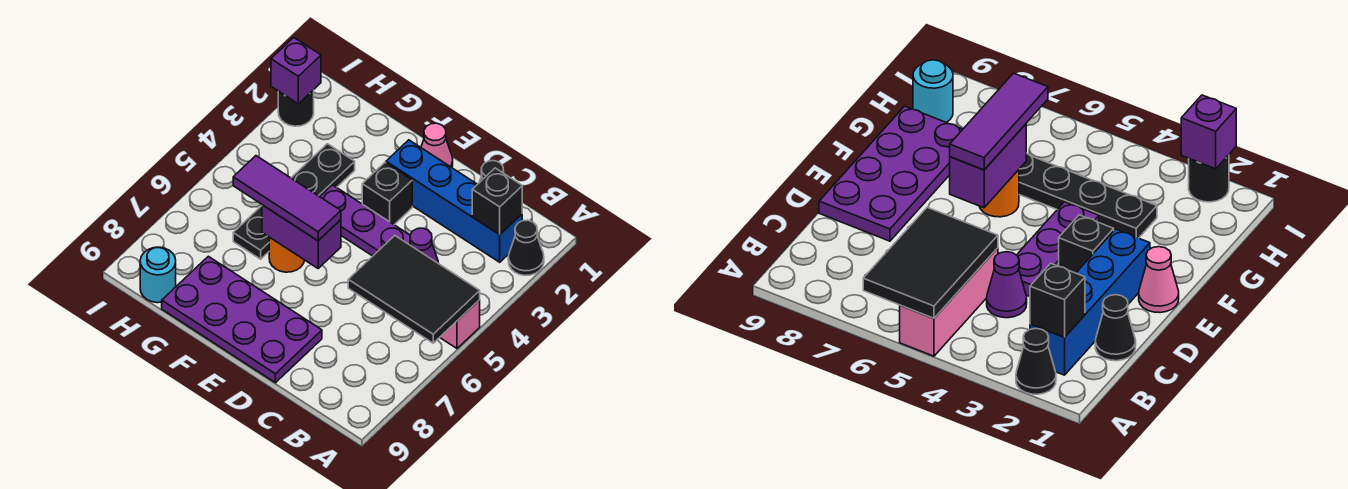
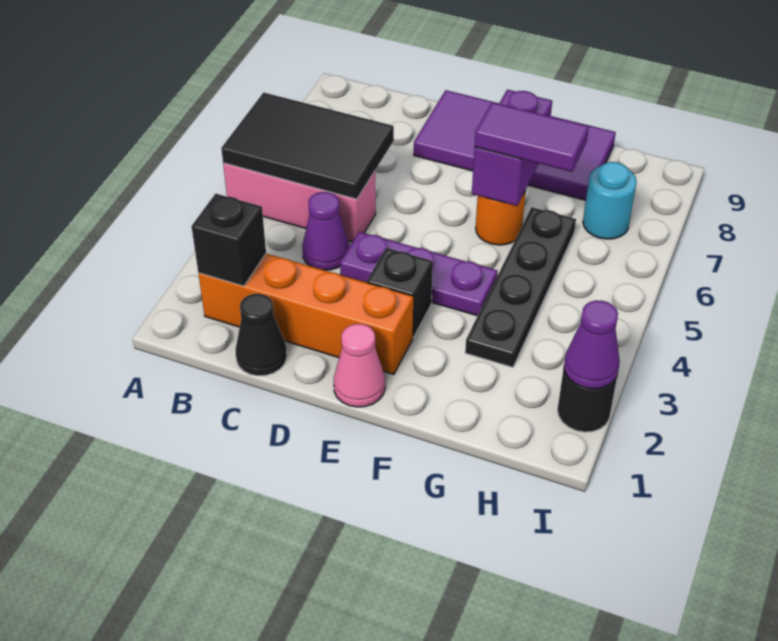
black 1x1 cone [508,220,544,275] -> none
blue 1x4 brick [386,140,522,262] -> orange 1x4 brick [198,254,413,374]
purple 2x4 plate [162,256,322,383] -> purple 2x4 tile [414,90,616,200]
purple 1x2 brick [262,205,341,268] -> purple 1x2 brick turned to [472,90,552,206]
purple 1x3 tile [233,156,341,241] -> purple 1x2 tile [475,102,589,172]
cyan 1x1 round brick [140,247,176,303] -> cyan 1x1 round brick moved to [583,162,637,239]
purple 1x1 brick [271,37,321,104] -> purple 1x1 cone [564,300,620,389]

